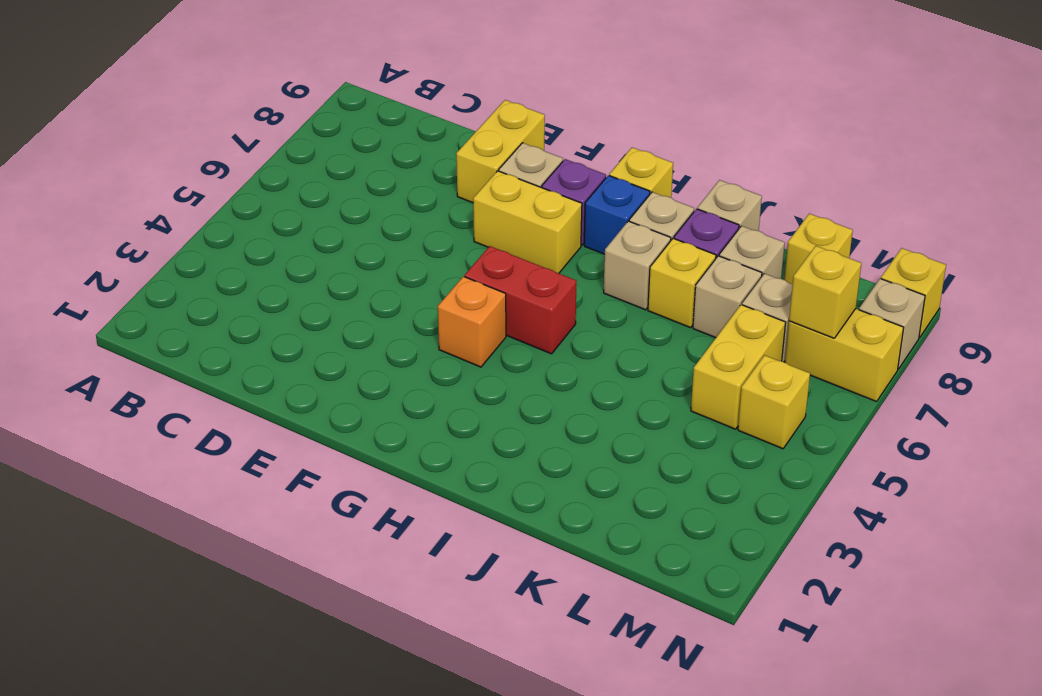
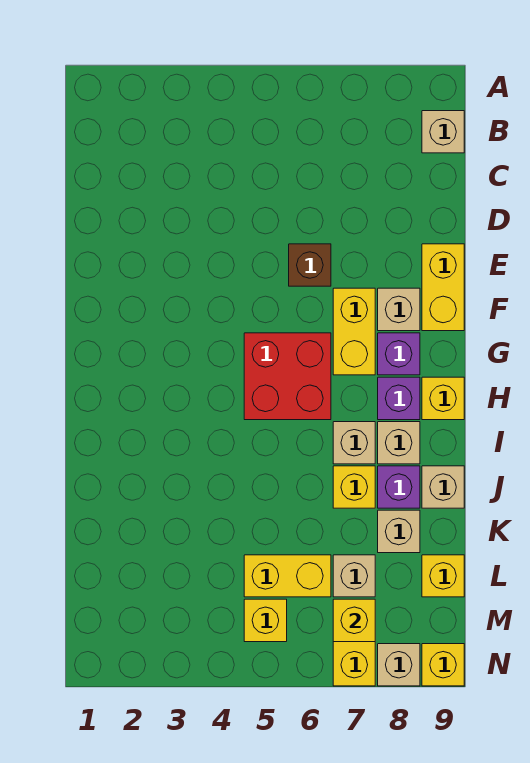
none -> brown 1x1 brick [289,244,331,286]
yellow 1x2 brick [456,100,545,203] -> yellow 1x2 brick turned to [422,244,464,331]
orange 1x1 brick [438,277,506,367] -> none
red 1x2 brick [465,246,577,354] -> red 2x2 brick [244,333,331,420]
blue 1x1 brick [584,175,650,254] -> purple 1x1 brick [378,377,420,420]
tan 1x1 brick [693,256,762,338] -> tan 1x1 brick moved to [422,111,464,153]

